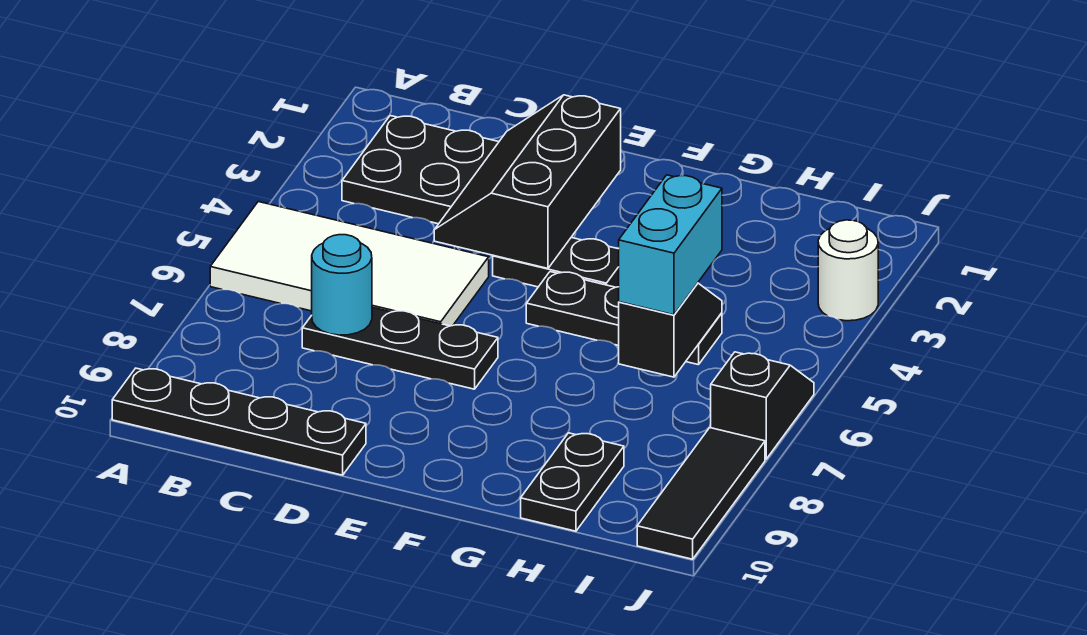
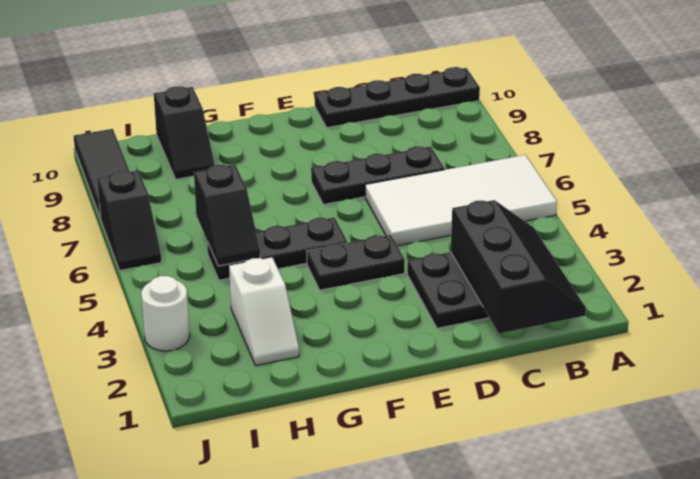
cyan 1x1 round brick [312,235,372,335] -> none
black 2x3 slope [434,95,621,268] -> black 2x3 slope moved to [451,200,586,334]
none -> white 1x2 slope [229,257,299,366]
cyan 1x2 brick [619,175,722,315] -> none
black 1x2 plate [521,433,624,531] -> black 1x2 slope [154,86,215,179]

